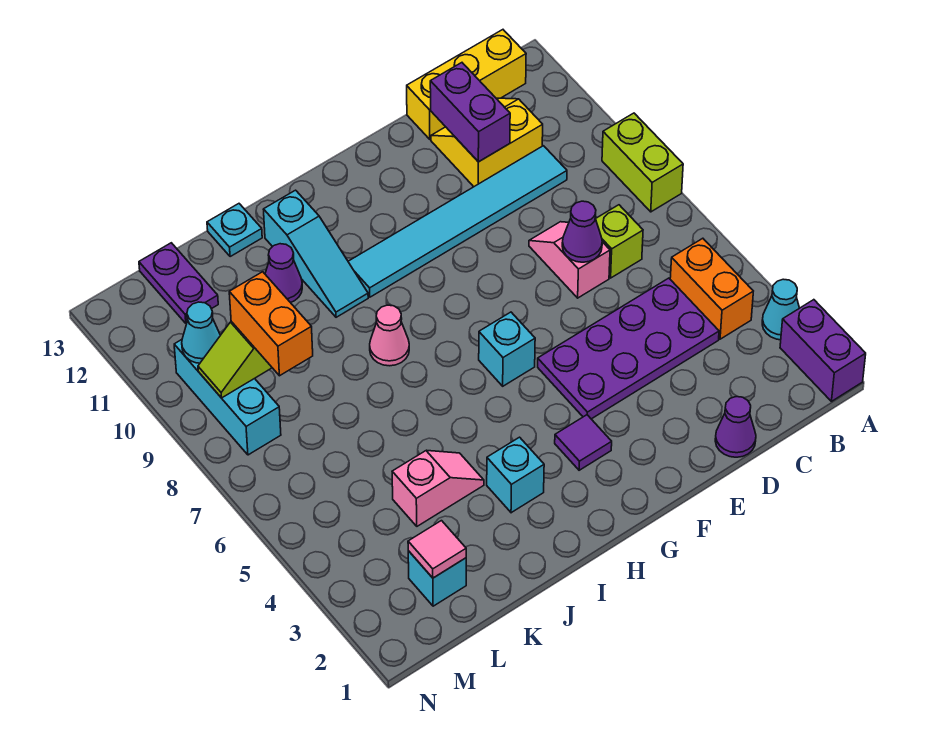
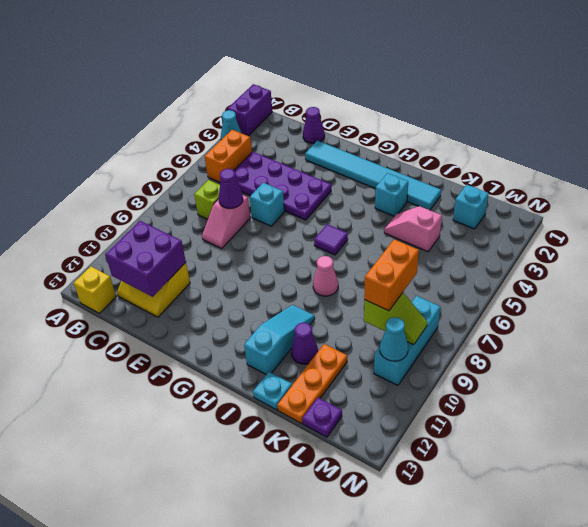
lime 1x2 brick [602,113,683,212] -> none
yellow 1x3 brick [407,30,526,139] -> yellow 1x1 brick [74,267,116,313]
cyan 1x6 tile [348,146,567,297] -> cyan 1x6 tile moved to [305,141,441,210]
purple 1x2 brick [430,63,510,162] -> purple 2x2 brick [105,221,186,297]
purple 1x1 tile [555,415,612,470] -> purple 1x1 tile moved to [314,224,348,255]
cyan 1x1 brick [479,312,535,386] -> cyan 1x1 brick moved to [250,183,285,226]
none -> orange 1x3 plate [277,344,347,423]
pink 1x1 tile [408,521,466,578] -> none
purple 1x2 plate [139,243,218,323] -> purple 1x1 plate [302,398,342,437]

